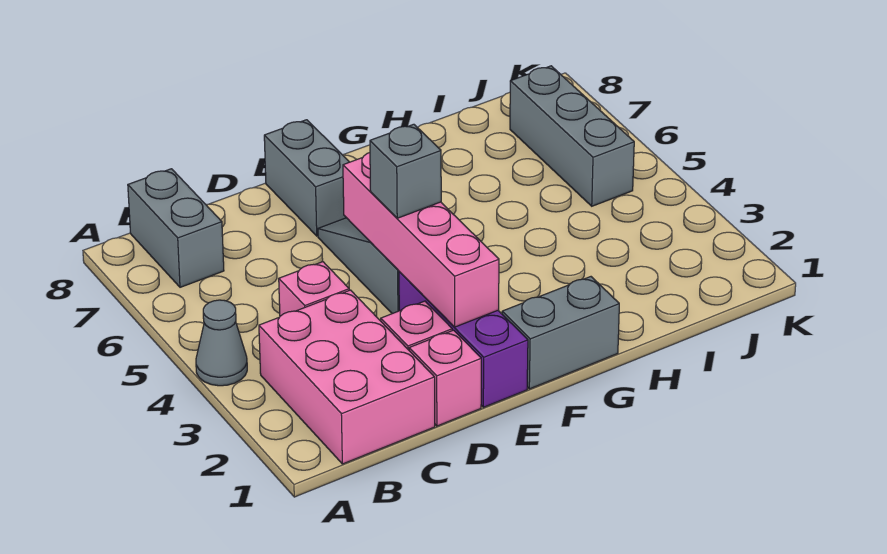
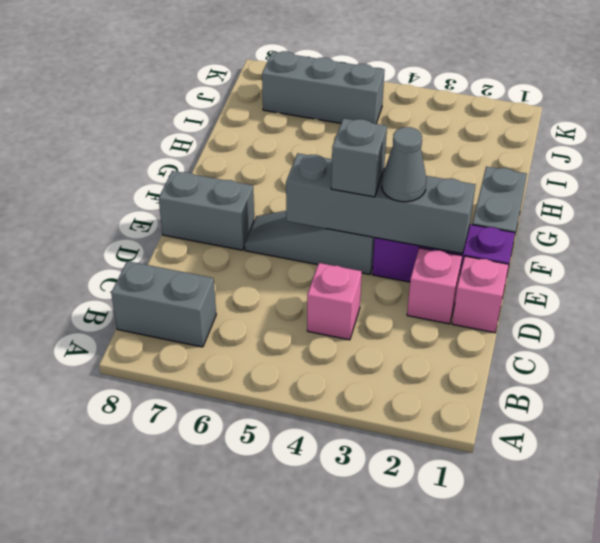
grey 1x1 cone [196,300,247,386] -> grey 1x1 cone moved to [381,127,426,202]
pink 2x3 brick [259,290,435,464] -> none
pink 1x4 brick [343,153,499,327] -> grey 1x4 brick [286,153,475,254]

